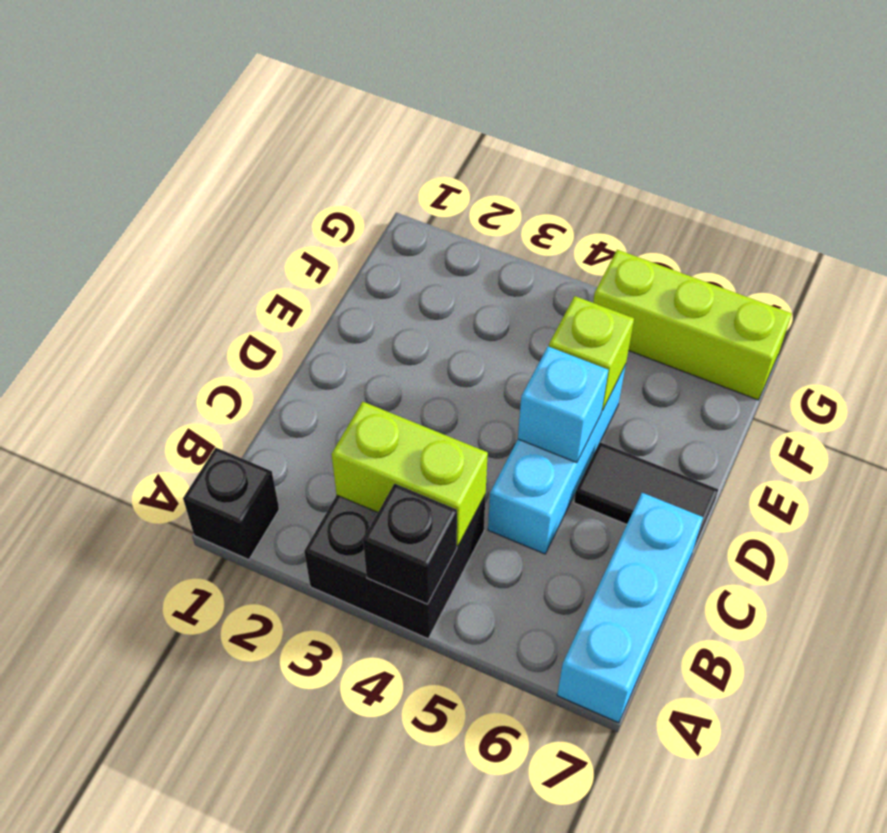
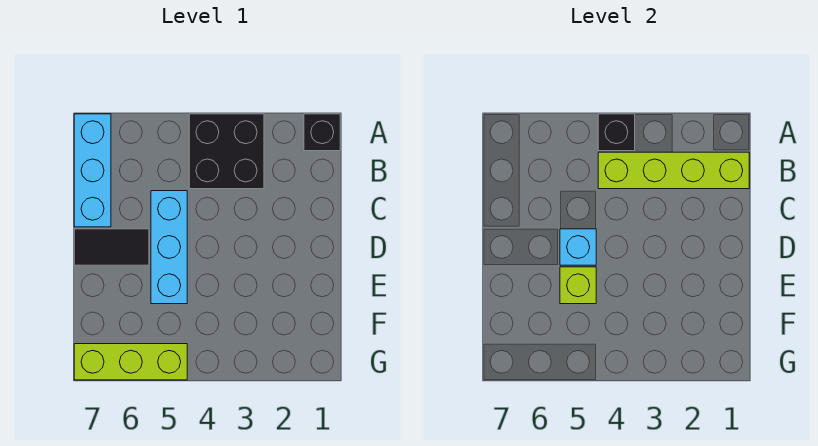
lime 1x2 brick [332,402,488,546] -> lime 1x4 brick [598,152,749,189]

